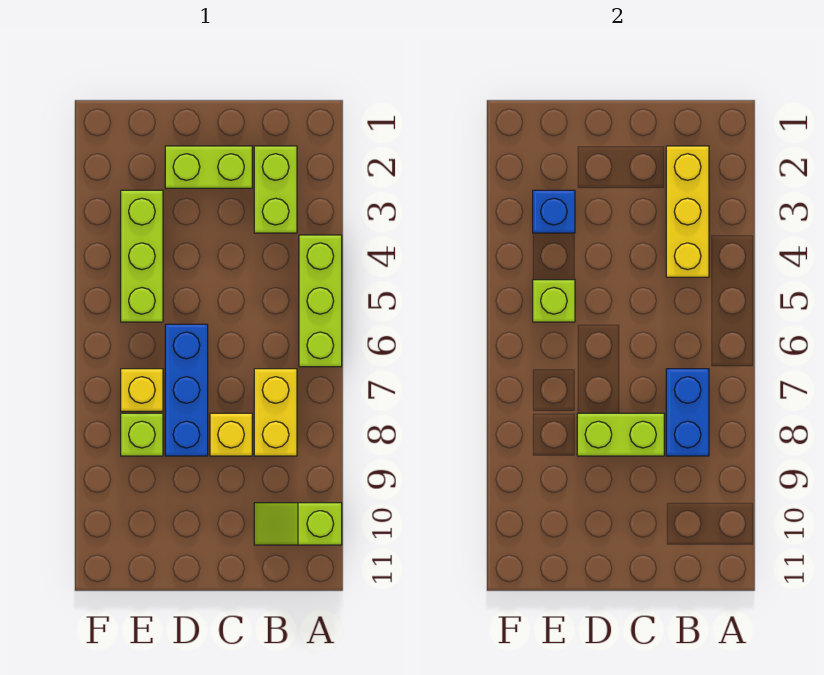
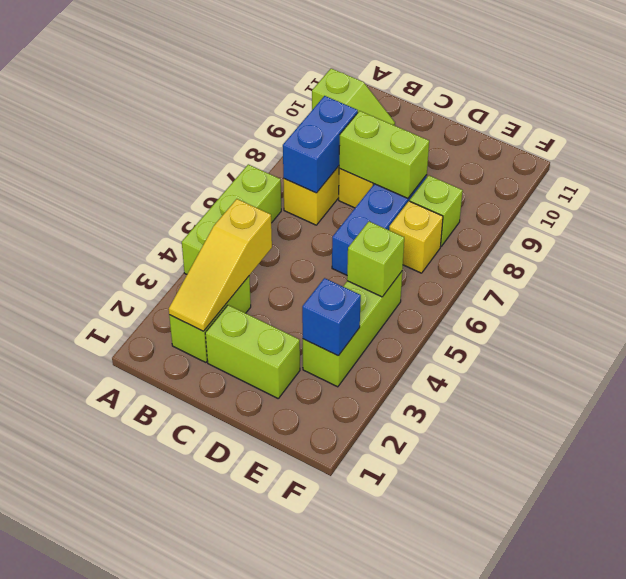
yellow 1x3 brick [666,146,709,277] -> yellow 1x3 slope [169,199,272,331]

